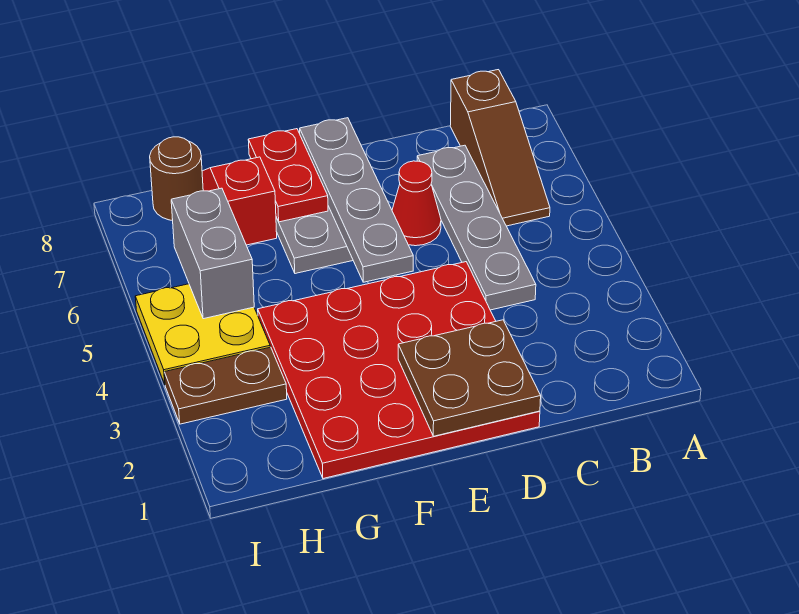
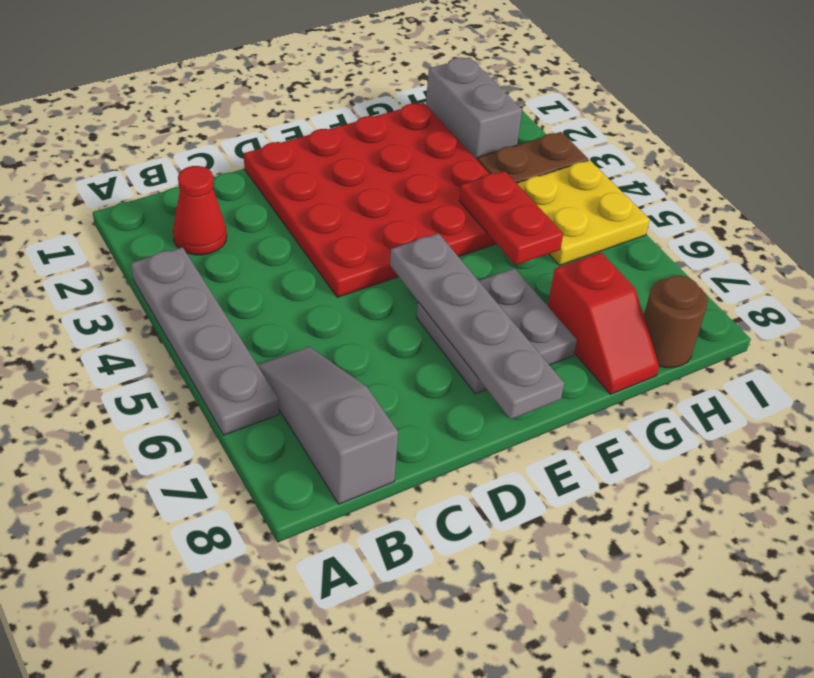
brown 1x3 slope [450,70,550,226] -> grey 1x3 slope [258,347,398,504]
grey 1x4 plate [417,145,536,310] -> grey 1x4 plate moved to [131,247,279,435]
brown 2x2 plate [398,320,541,436] -> none
red 1x1 cone [392,161,441,246] -> red 1x1 cone moved to [173,166,227,255]
red 1x2 plate [248,129,328,222] -> red 1x2 plate moved to [459,171,563,265]
grey 1x2 brick [171,188,254,319] -> grey 1x2 brick moved to [426,57,522,160]

